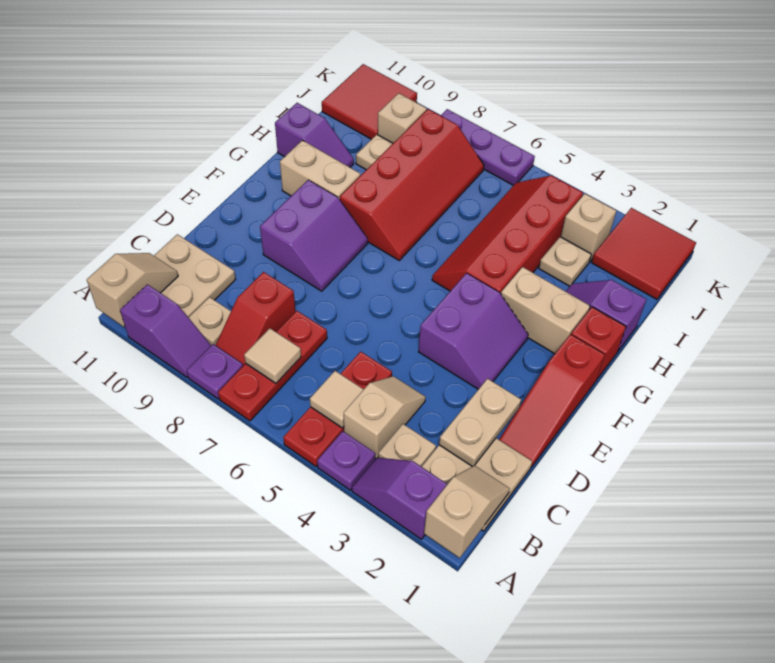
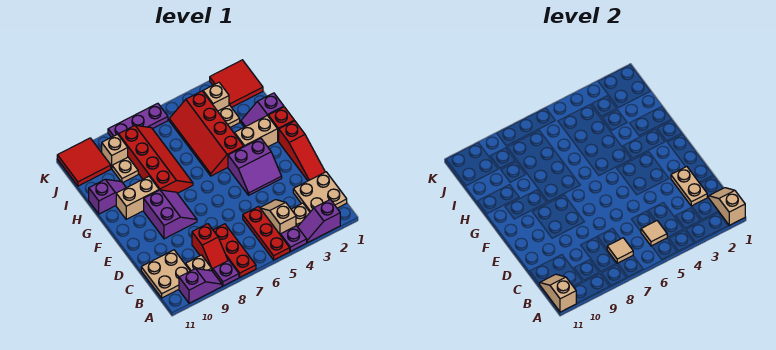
purple 2x2 slope [418,273,528,389] -> purple 2x2 slope turned to [228,138,282,195]

